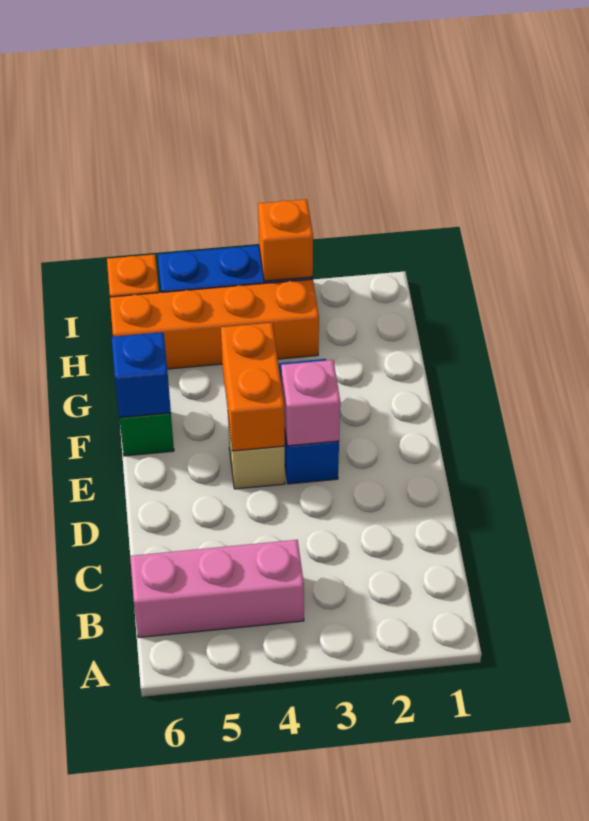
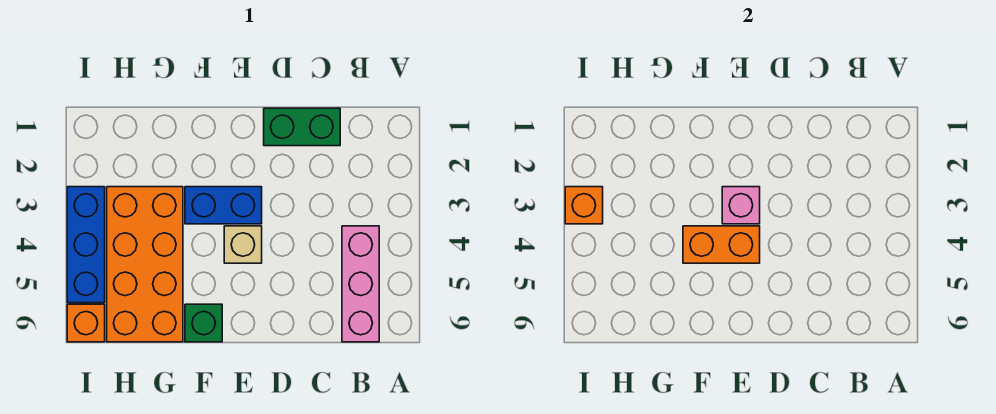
none -> green 1x2 brick [264,108,340,146]
blue 1x1 brick [112,332,171,418] -> none
orange 1x4 brick [110,279,319,369] -> orange 2x4 brick [107,187,183,342]

